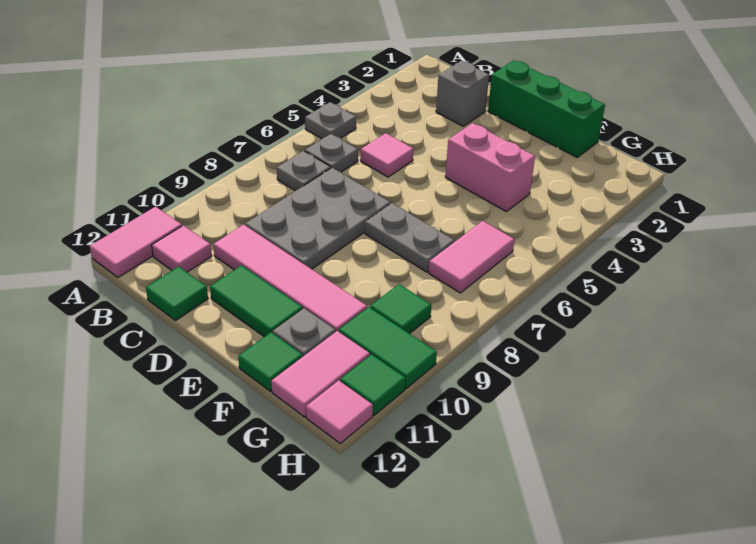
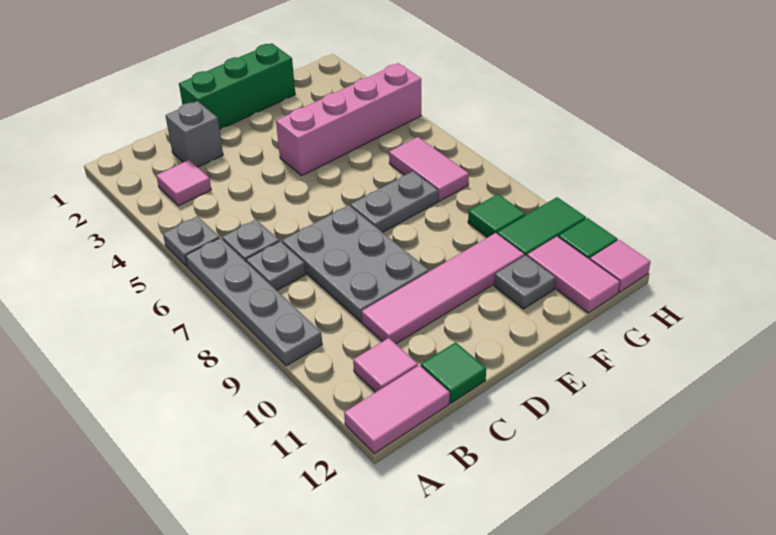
none -> grey 1x4 plate [185,238,322,366]
pink 1x2 tile [90,207,182,277] -> pink 1x2 tile turned to [344,365,450,454]
pink 1x1 tile [361,133,413,177] -> pink 1x1 tile moved to [156,160,211,206]
green 1x2 tile [210,265,303,337] -> none
pink 1x2 brick [445,123,535,212] -> pink 1x4 brick [276,63,421,176]
green 1x1 tile [238,332,303,391] -> none

